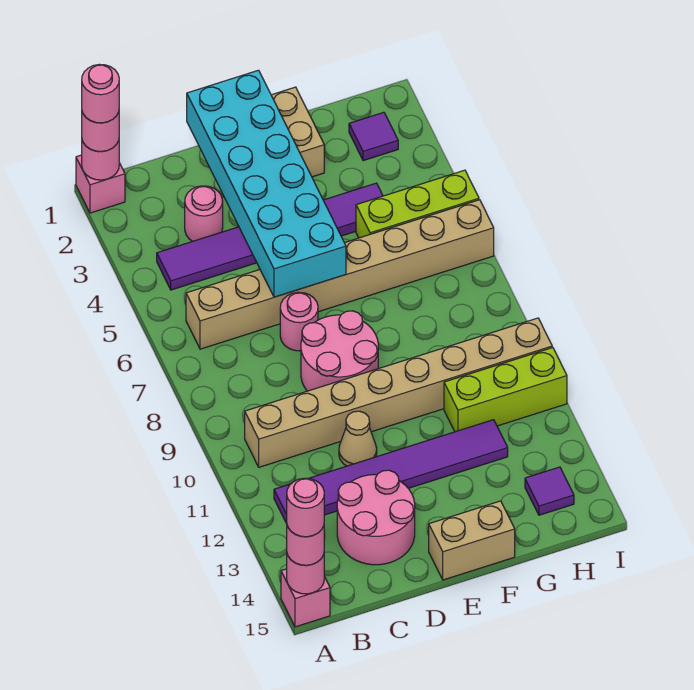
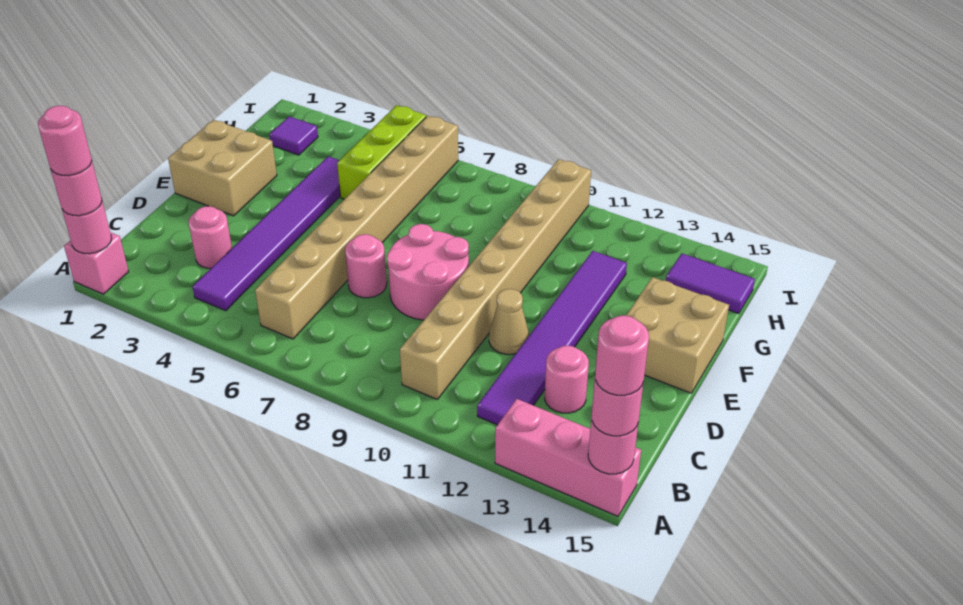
pink 1x1 brick [281,569,330,627] -> pink 1x3 brick [495,399,641,516]
pink 2x2 round brick [337,470,415,565] -> pink 1x1 round brick [545,346,589,413]
cyan 2x6 brick [187,70,346,297] -> none
tan 1x2 brick [429,501,515,580] -> tan 2x2 brick [626,277,729,393]
lime 1x3 brick [444,348,567,432] -> none
purple 1x1 tile [525,467,574,515] -> purple 1x2 tile [666,254,755,314]

